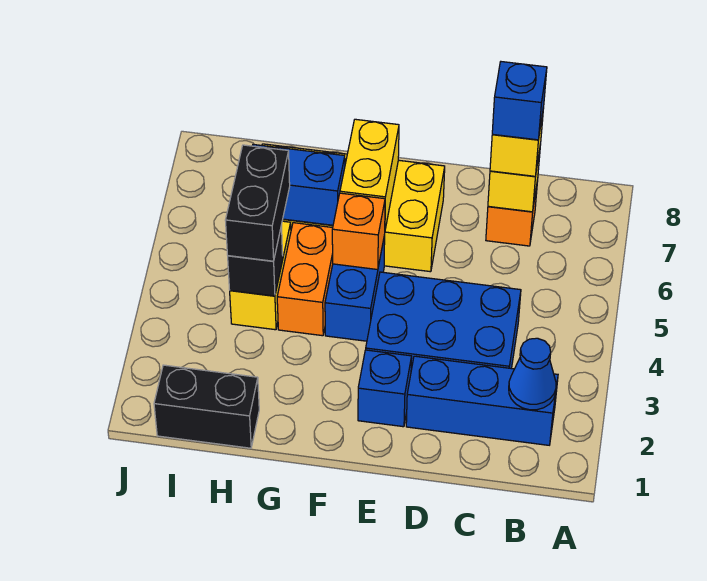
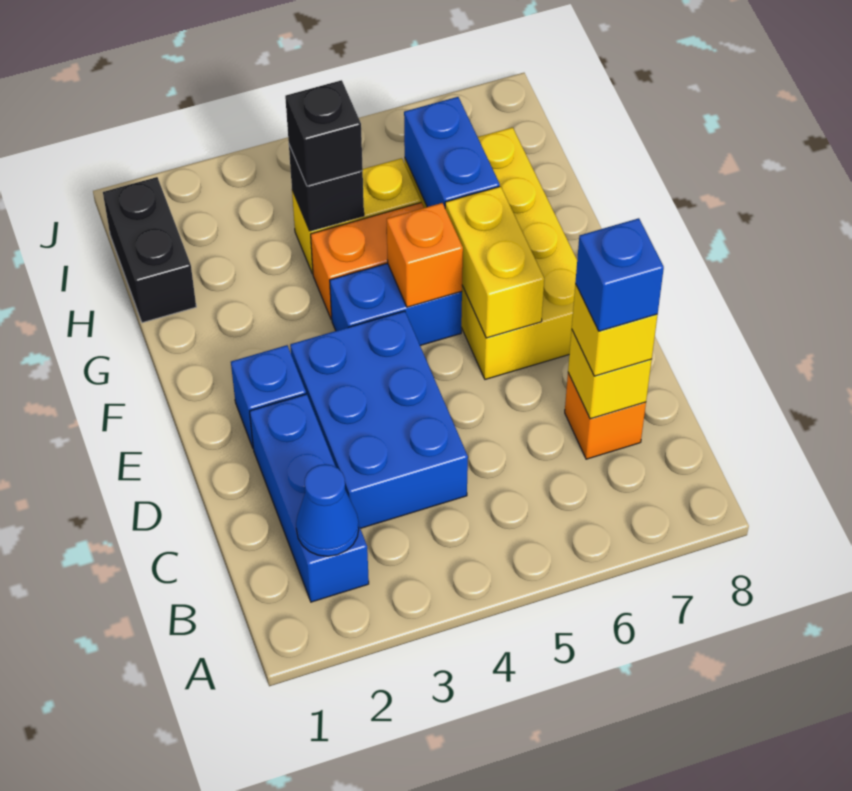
yellow 1x2 brick [340,119,399,229] -> yellow 1x2 brick turned to [445,186,544,338]
black 1x2 brick [225,145,290,261] -> black 1x1 brick [285,80,363,186]

